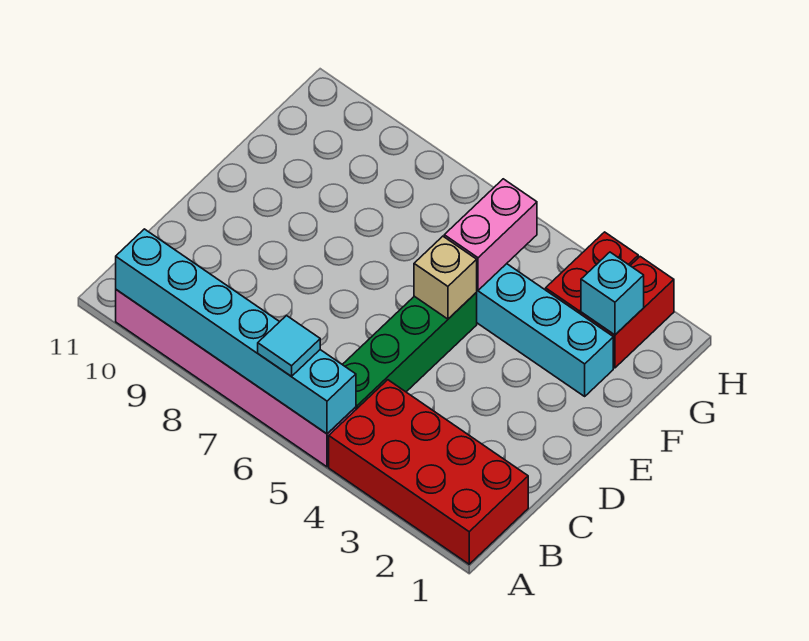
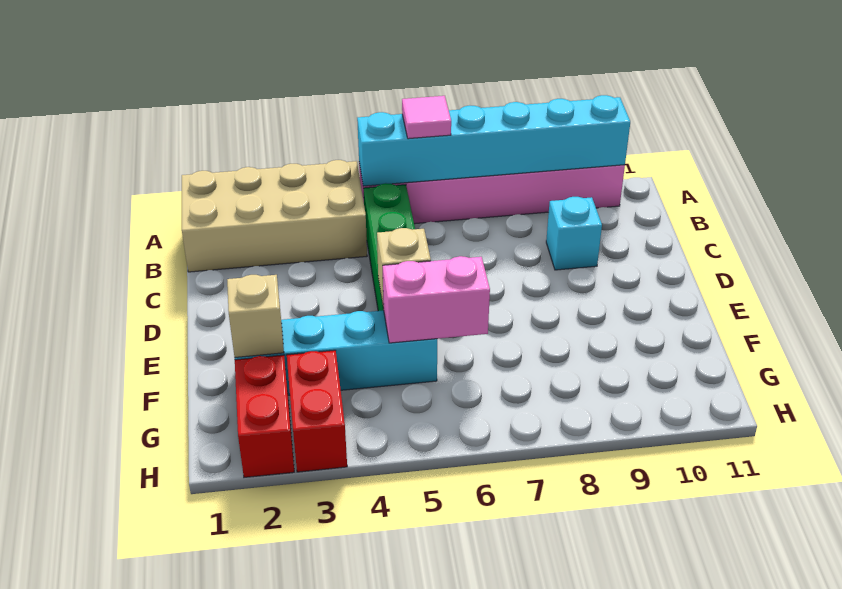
red 2x4 brick [329,380,528,564] -> tan 2x4 brick [182,160,367,272]
cyan 1x1 tile [258,316,320,376] -> pink 1x1 tile [402,96,451,139]
none -> tan 1x1 brick [227,275,284,357]
pink 1x2 brick [444,179,537,290] -> pink 1x2 brick turned to [383,256,490,343]
cyan 1x1 brick [581,252,644,335] -> cyan 1x1 brick moved to [546,197,602,270]

